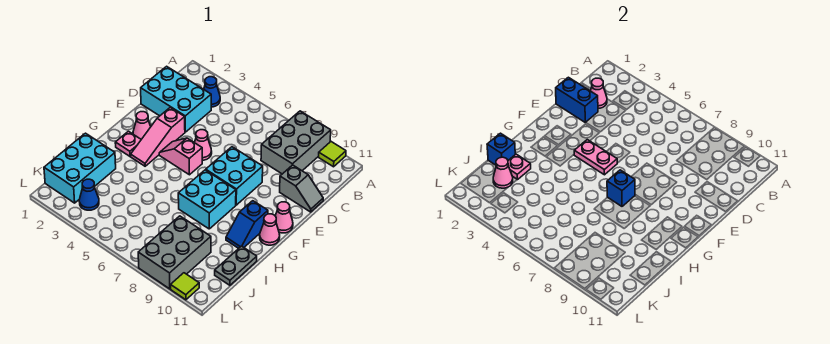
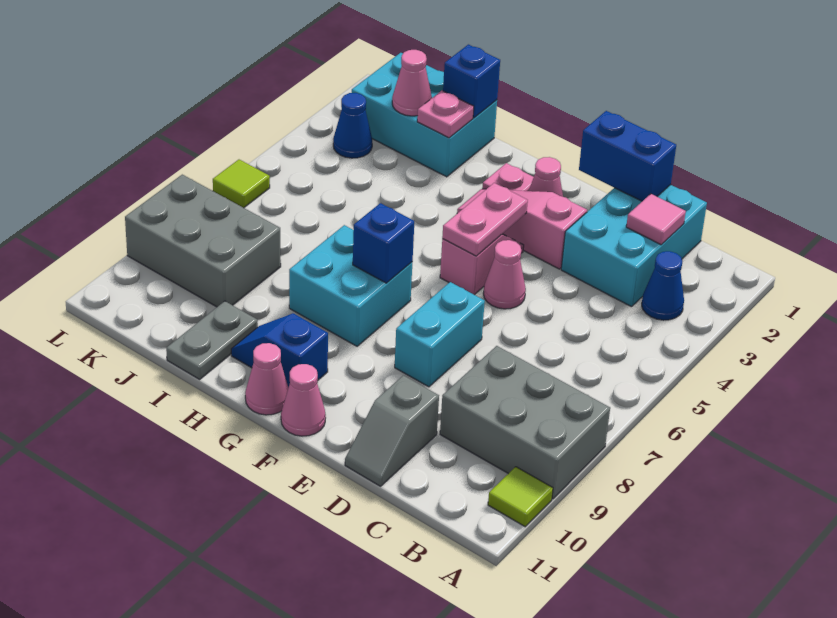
pink 1x1 cone [590,78,607,108] -> pink 1x1 tile [626,194,686,245]
blue 1x2 brick [556,77,598,123] -> blue 1x2 brick turned to [579,111,676,201]
cyan 2x2 brick [206,147,263,205] -> cyan 1x2 brick [395,282,485,387]
grey 1x2 plate [215,246,257,285] -> grey 1x2 plate turned to [166,301,258,379]
lime 1x1 tile [171,273,199,300] -> lime 1x1 tile moved to [213,160,270,208]

